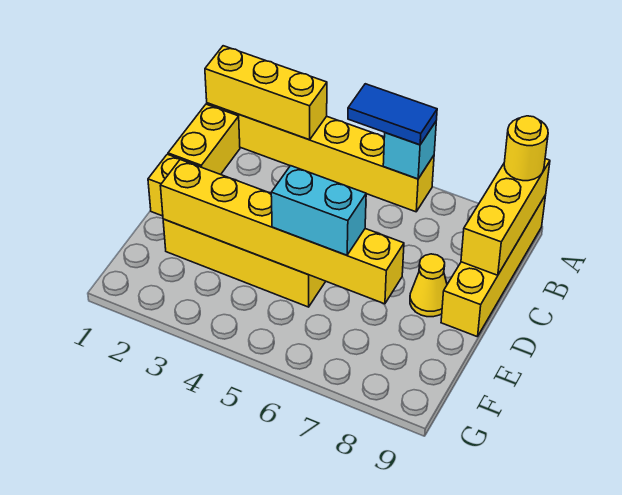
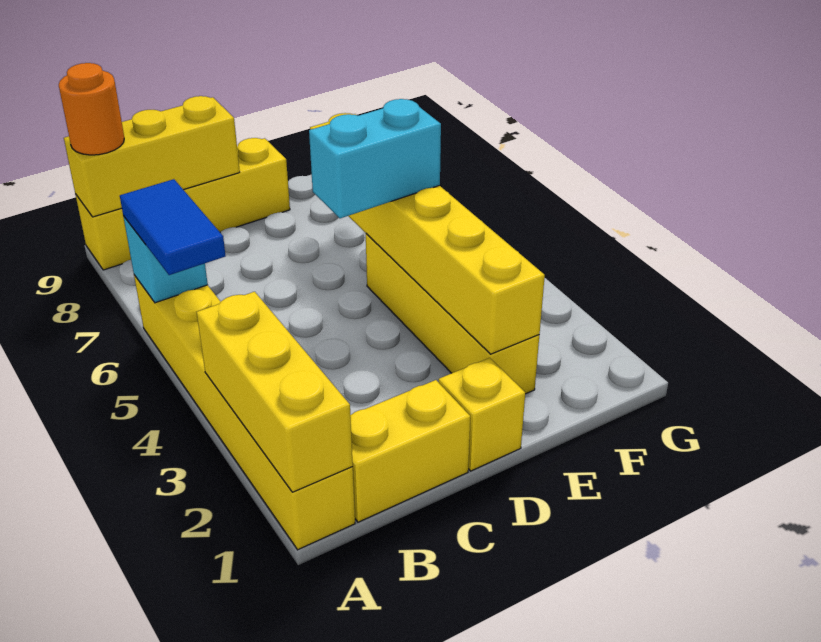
yellow 1x1 round brick [504,116,548,181] -> orange 1x1 round brick [59,63,124,155]
yellow 1x1 cone [410,254,447,317] -> none
cyan 1x2 brick [271,166,366,255] -> cyan 1x2 brick turned to [309,99,441,218]

